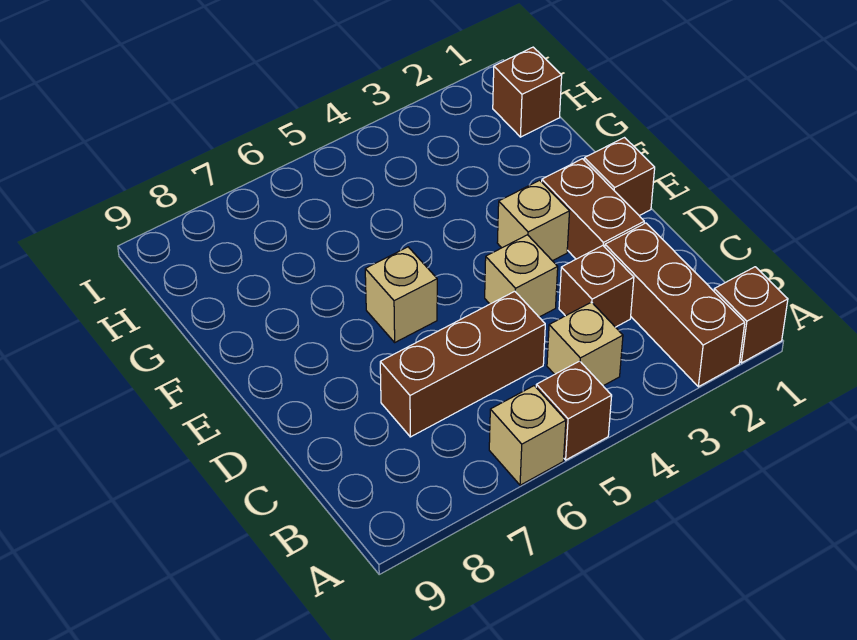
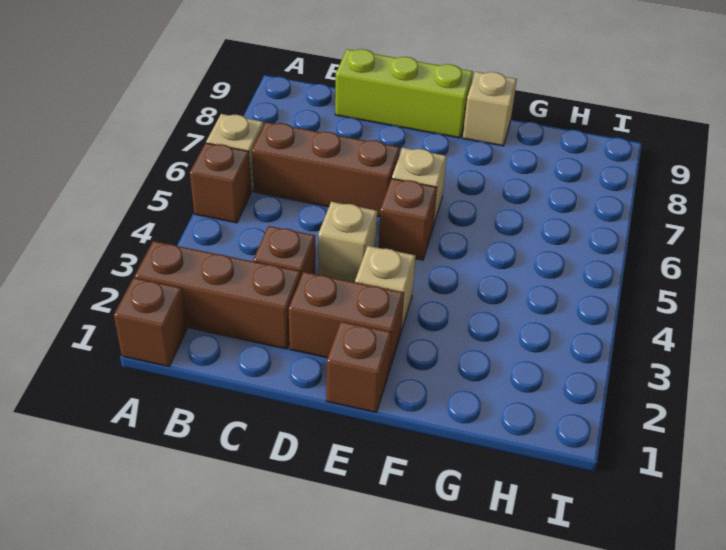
tan 1x1 brick [547,302,623,386] -> tan 1x1 brick moved to [463,72,517,146]
brown 1x3 brick [380,291,545,437] -> brown 1x3 brick turned to [252,122,400,217]
none -> lime 1x3 brick [335,49,473,138]
brown 1x1 brick [493,47,562,137] -> brown 1x1 brick moved to [378,178,437,260]

